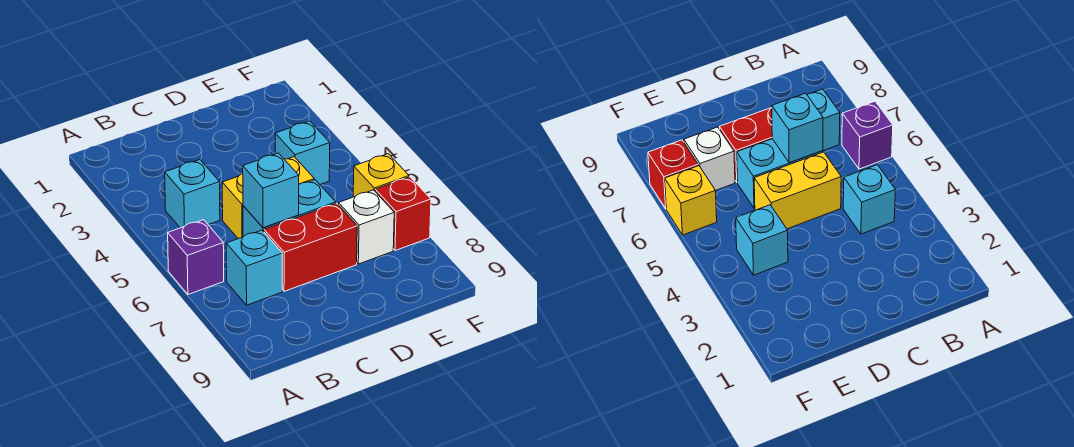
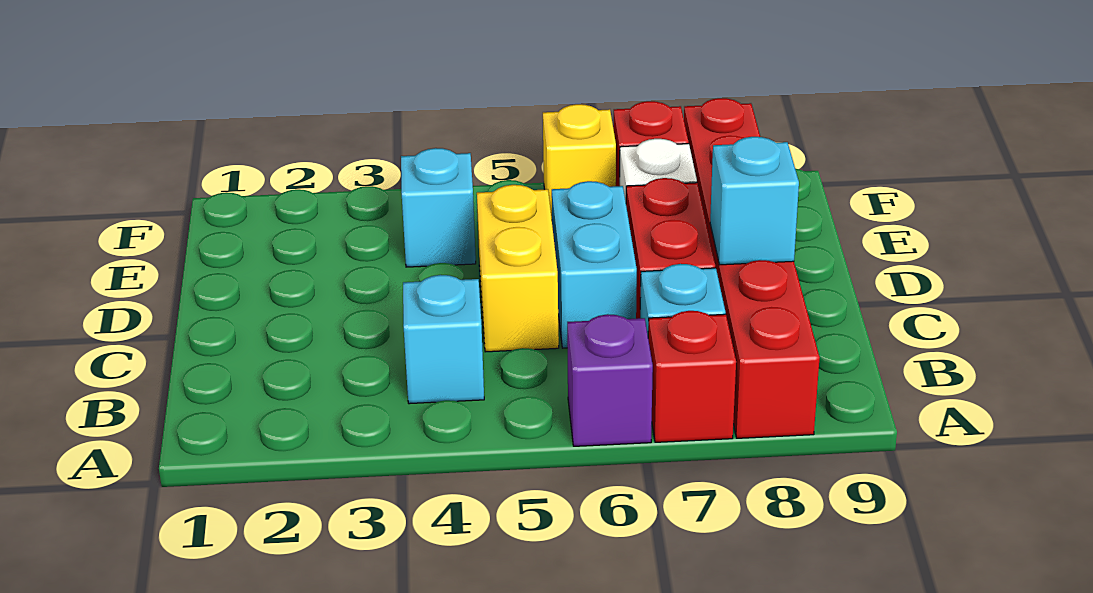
none -> red 1x1 brick [648,311,736,442]
none -> red 1x6 brick [684,98,820,438]
cyan 1x1 brick [243,153,299,228] -> cyan 1x1 brick moved to [710,137,799,265]

